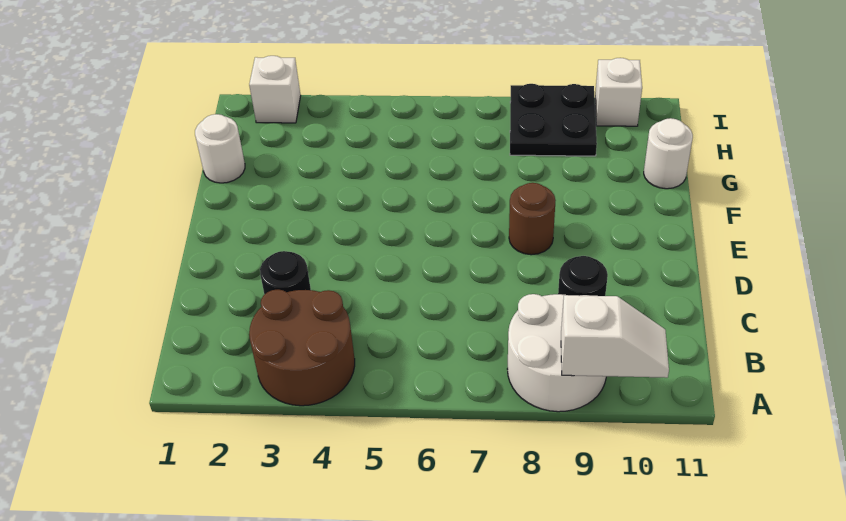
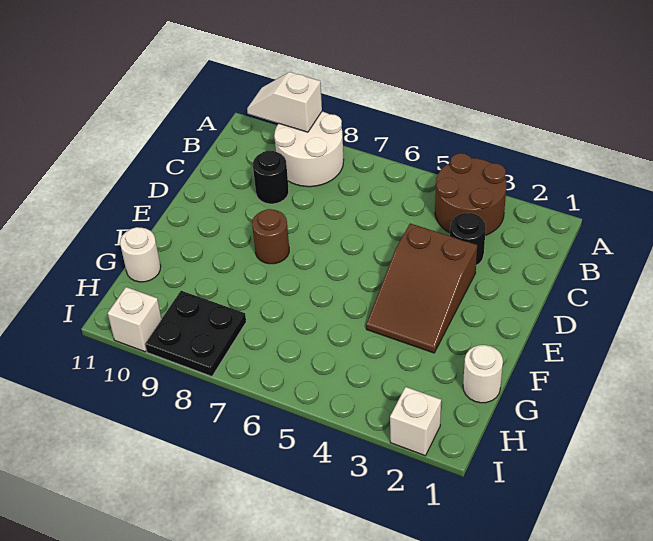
none -> brown 2x3 slope [366,223,477,353]

